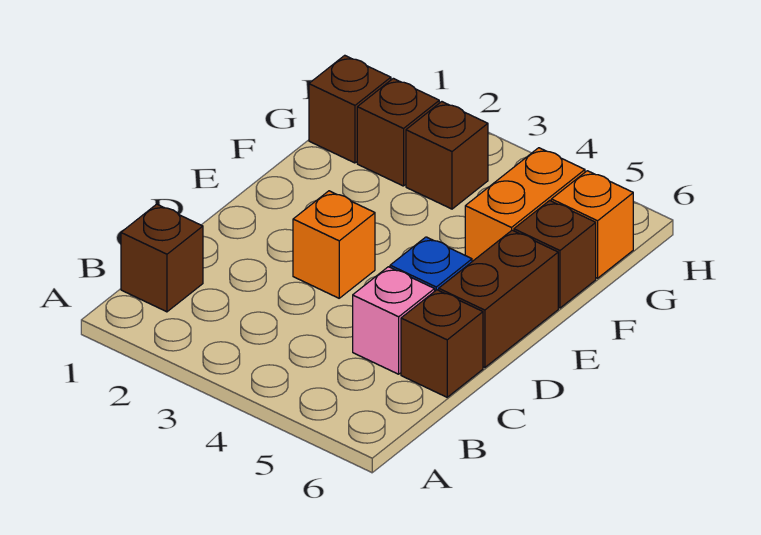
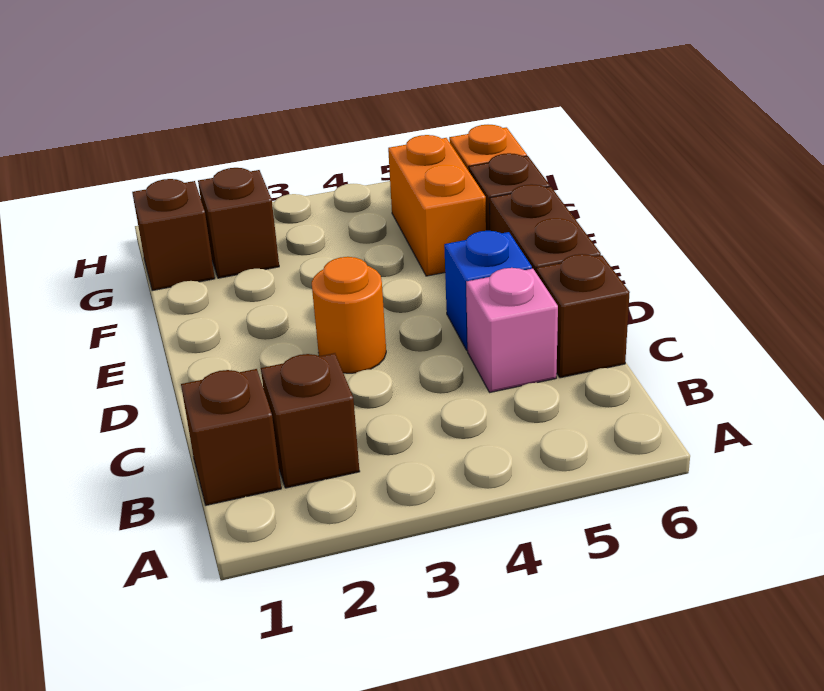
orange 1x1 brick [293,191,375,298] -> orange 1x1 round brick [312,257,386,373]
brown 1x1 brick [406,102,488,209] -> brown 1x1 brick moved to [261,353,360,488]

